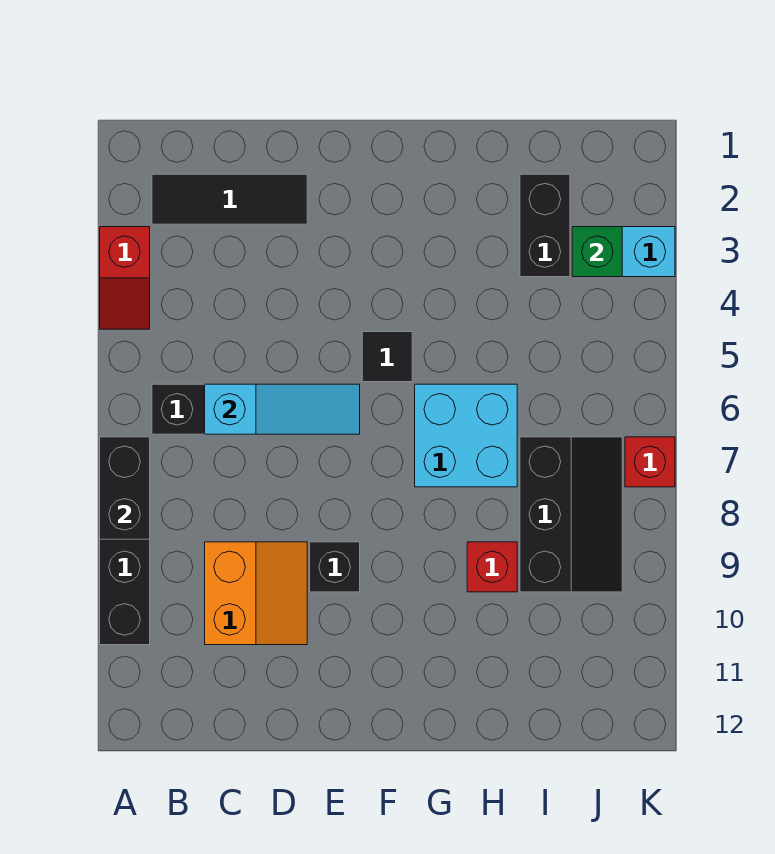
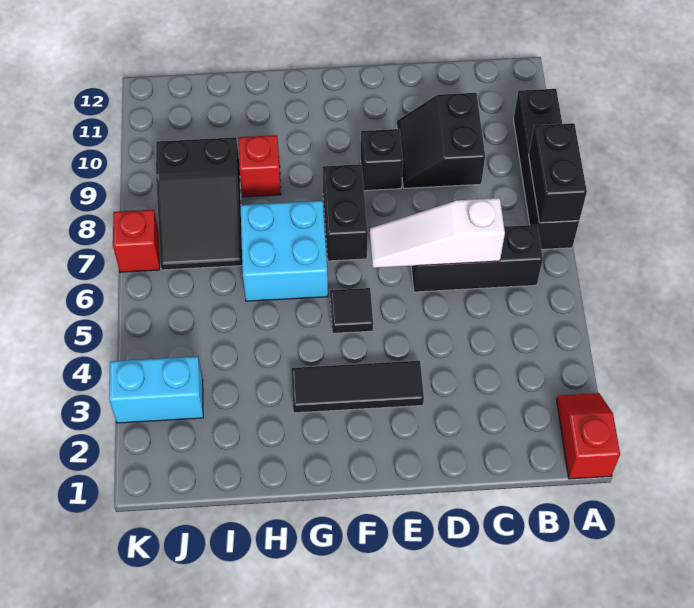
red 1x2 slope [100,227,150,329] -> red 1x2 slope moved to [557,393,620,479]
black 1x3 tile [152,174,307,224] -> black 1x3 tile moved to [291,361,424,413]
cyan 1x3 slope [205,384,360,434] -> white 1x3 slope [370,198,505,268]
orange 2x2 slope [205,542,307,645] -> black 2x2 slope [397,93,485,188]
black 1x2 brick [520,174,570,277] -> black 1x2 brick moved to [322,164,368,261]
black 2x3 slope [520,437,622,592] -> black 2x3 slope turned to [156,137,242,270]
green 1x1 brick [572,227,622,277] -> none

